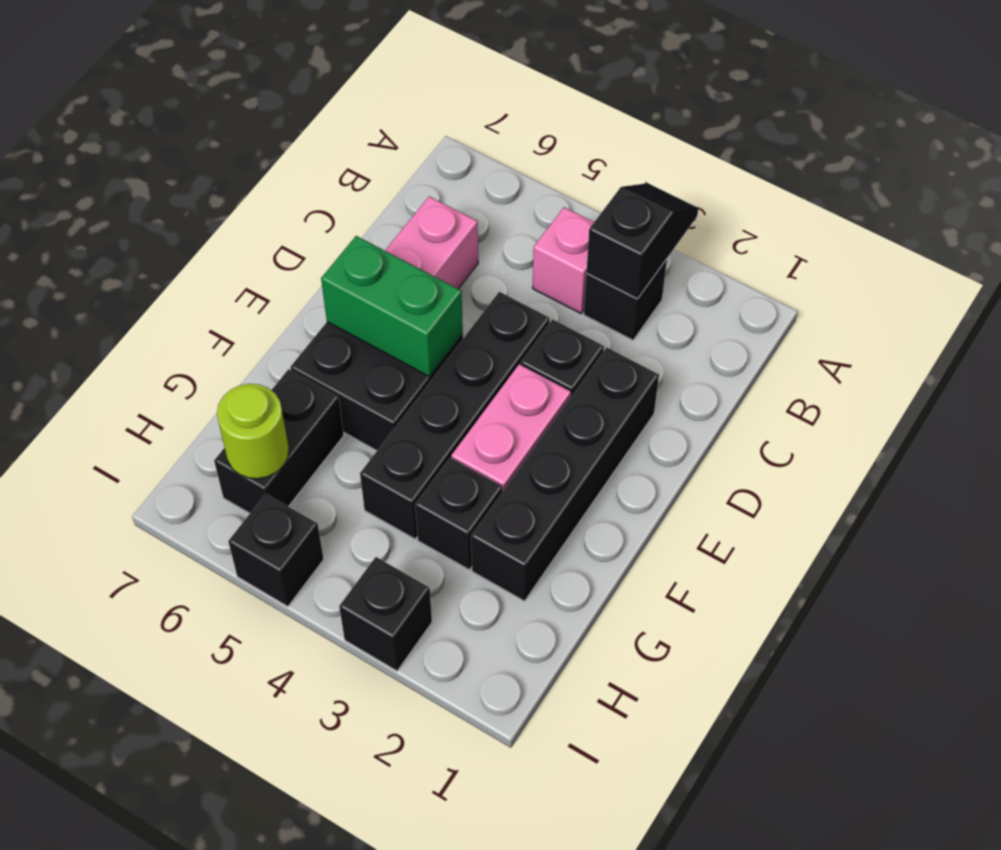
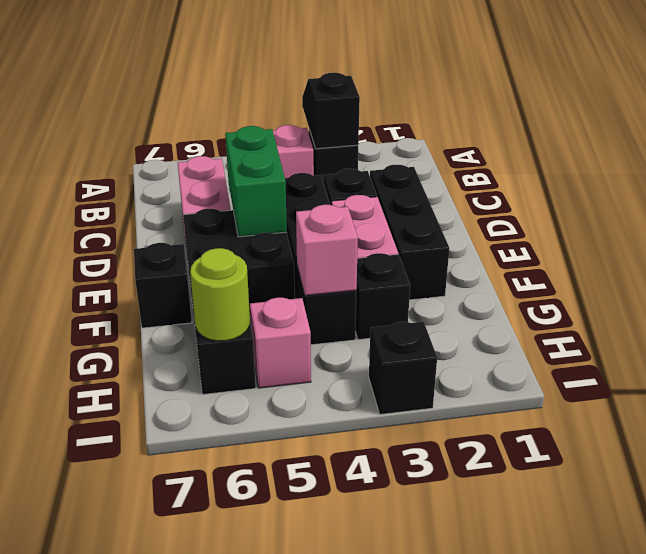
black 1x4 brick [471,348,659,601] -> black 1x3 brick [370,165,449,300]
green 1x2 brick [321,236,463,377] -> green 1x2 brick turned to [225,126,287,237]
none -> pink 1x1 brick [296,205,358,295]
none -> pink 1x1 brick [250,298,311,388]
black 1x1 brick [228,494,324,607] -> black 1x1 brick moved to [134,243,192,328]

